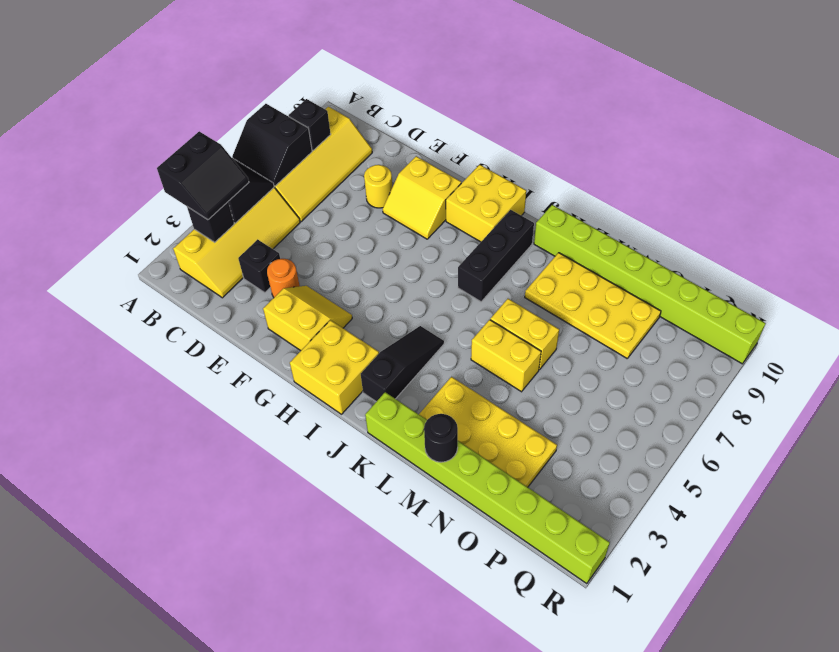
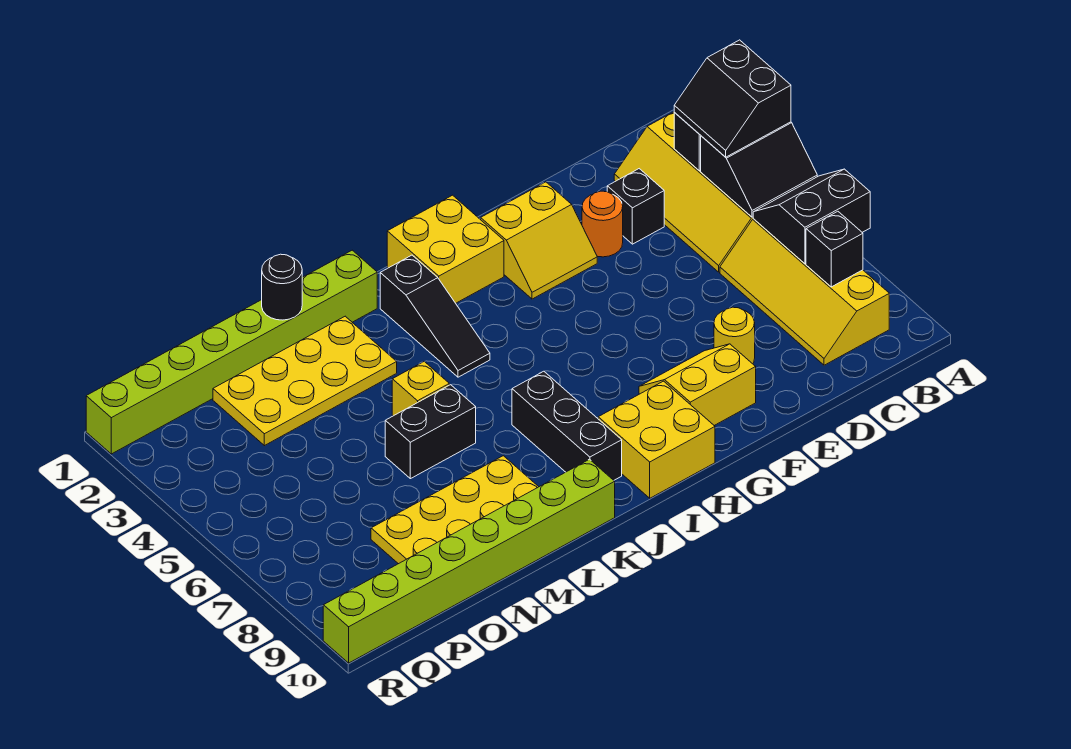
yellow 1x2 brick [471,320,541,392] -> yellow 1x1 brick [392,362,449,416]
yellow 1x2 brick [490,299,559,370] -> black 1x2 brick [385,385,476,479]

